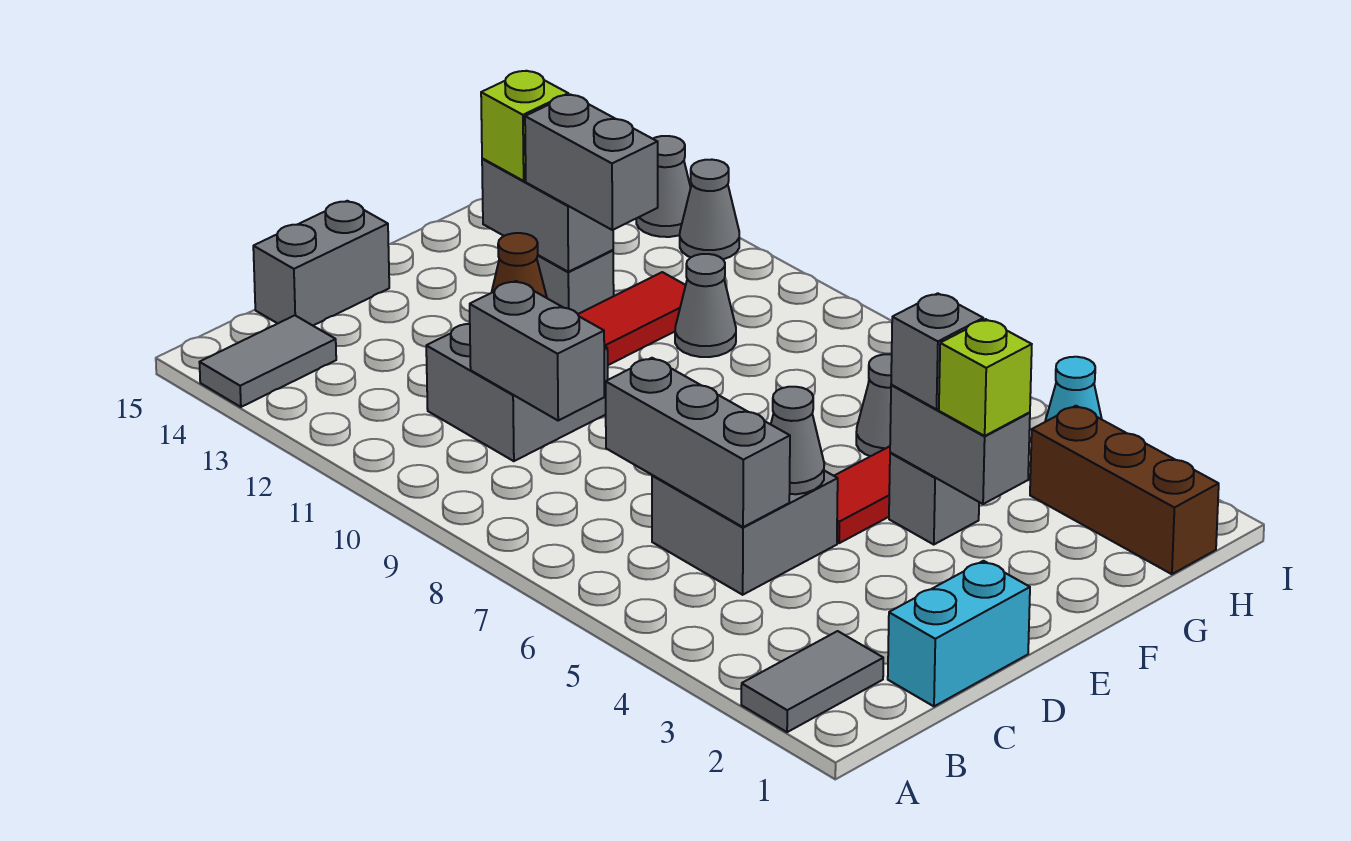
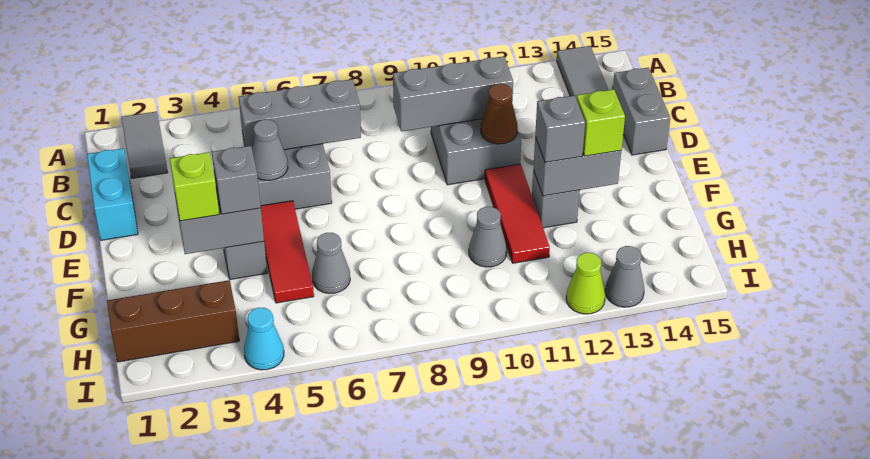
grey 1x2 brick [470,281,604,420] -> grey 1x3 brick [393,56,513,131]
grey 1x2 brick [525,94,658,230] -> grey 1x1 brick [535,95,585,163]
grey 1x1 cone [680,160,739,259] -> lime 1x1 cone [566,253,605,314]

